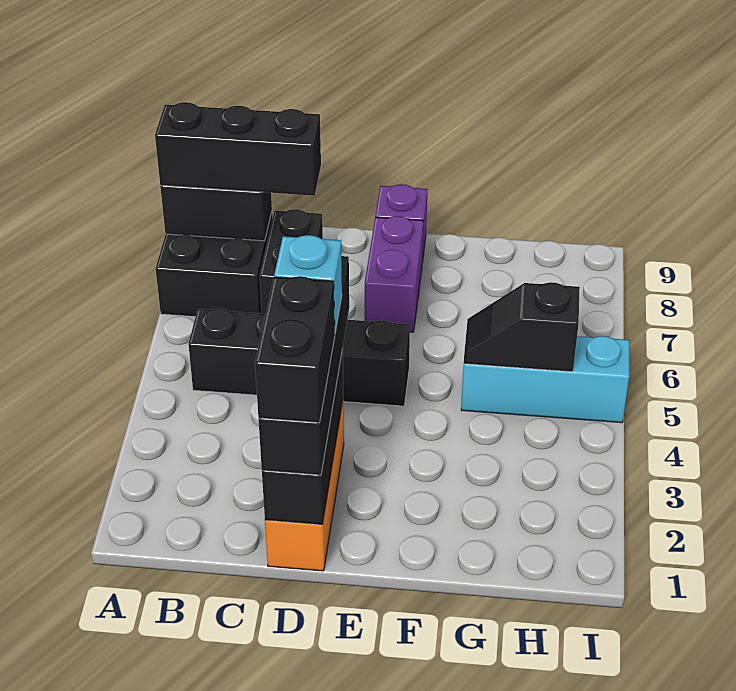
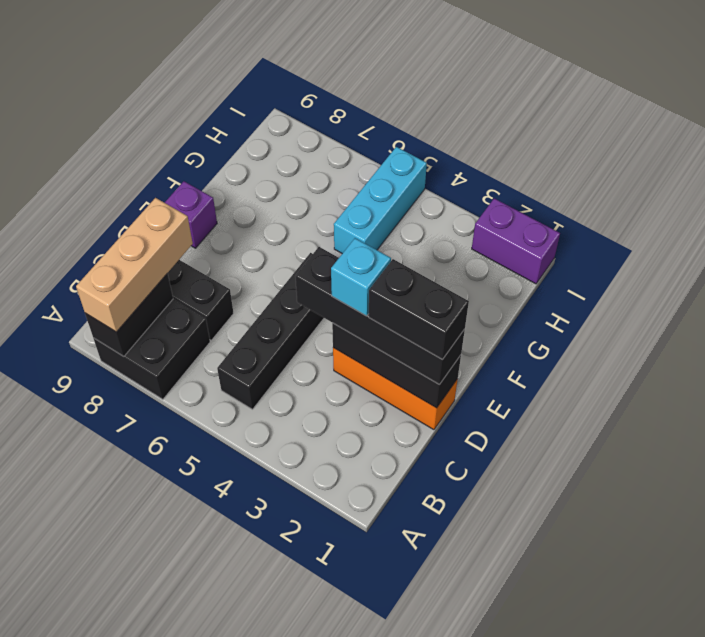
black 1x3 brick [155,102,321,196] -> tan 1x3 brick [76,198,193,332]
purple 1x2 brick [365,216,423,332] -> purple 1x2 brick moved to [472,198,560,284]
black 1x2 slope [464,282,580,372] -> none

